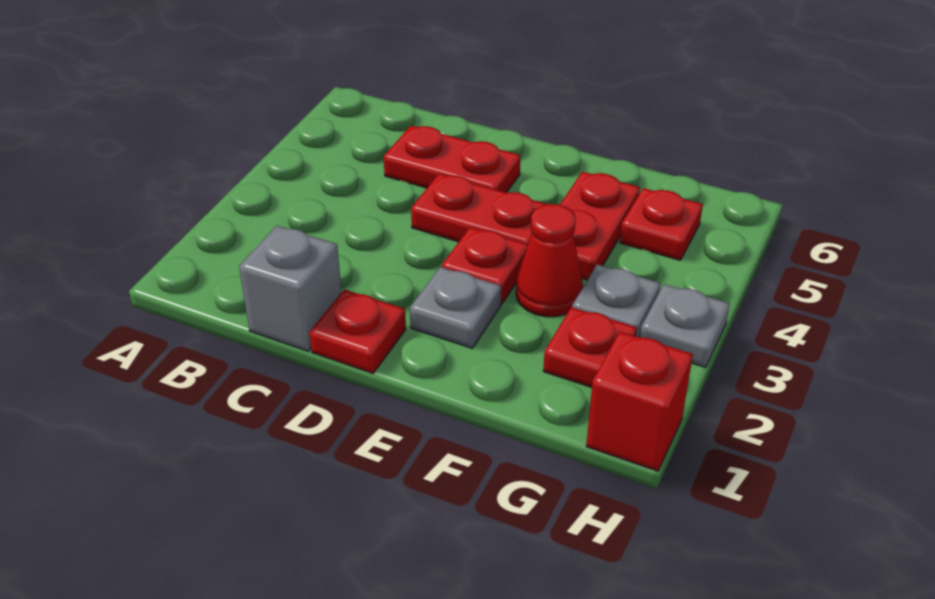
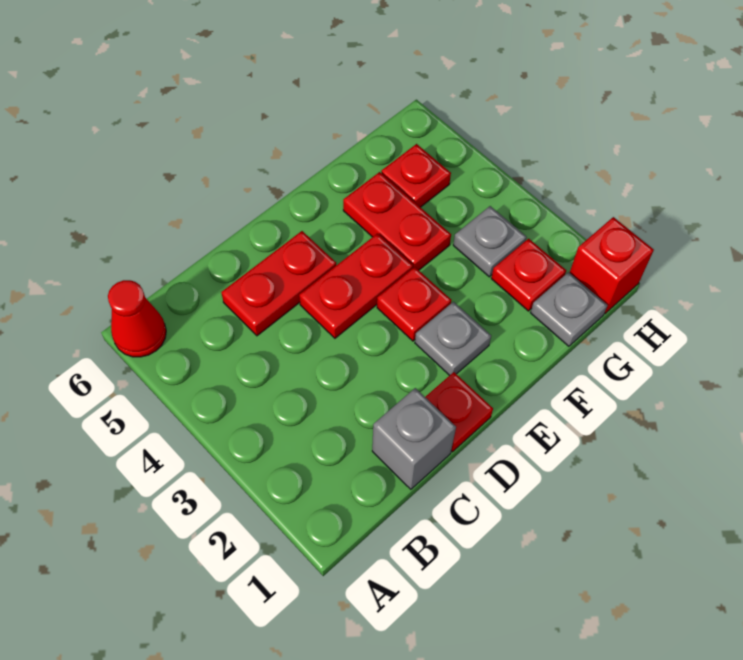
red 1x1 cone [516,204,583,317] -> red 1x1 cone moved to [108,280,166,357]
grey 1x1 plate [640,284,730,367] -> grey 1x1 plate moved to [530,272,607,346]

